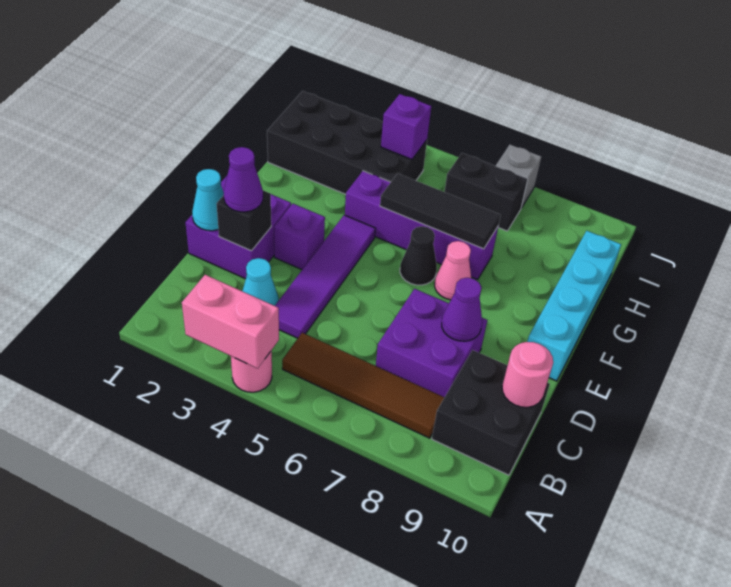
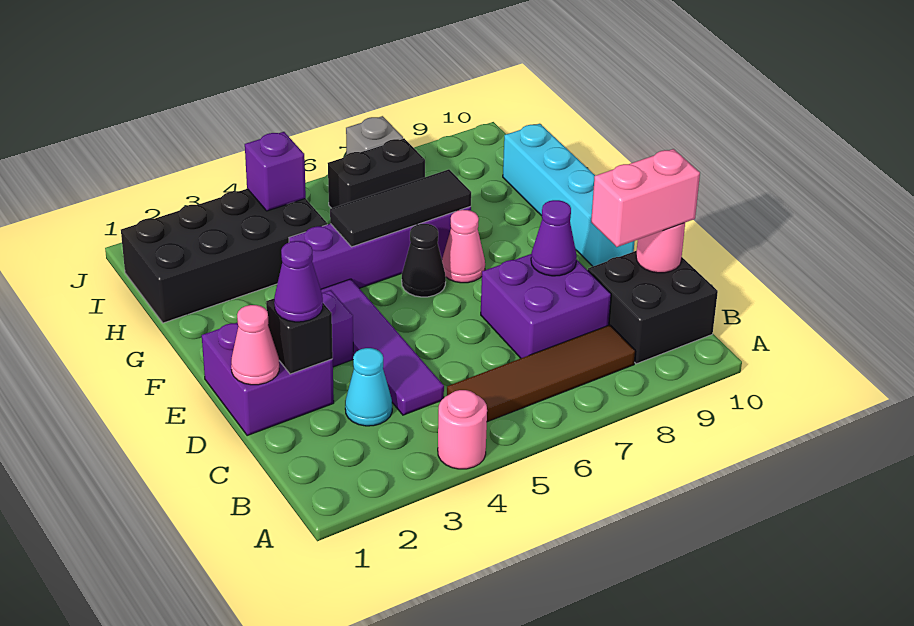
pink 1x2 brick [182,275,279,368] -> pink 1x2 brick moved to [591,149,700,247]
cyan 1x1 cone [192,169,224,231] -> pink 1x1 cone [231,305,279,385]

